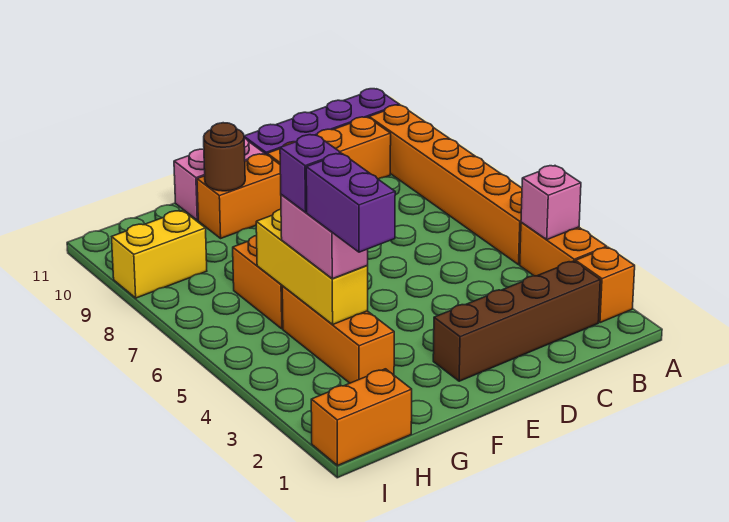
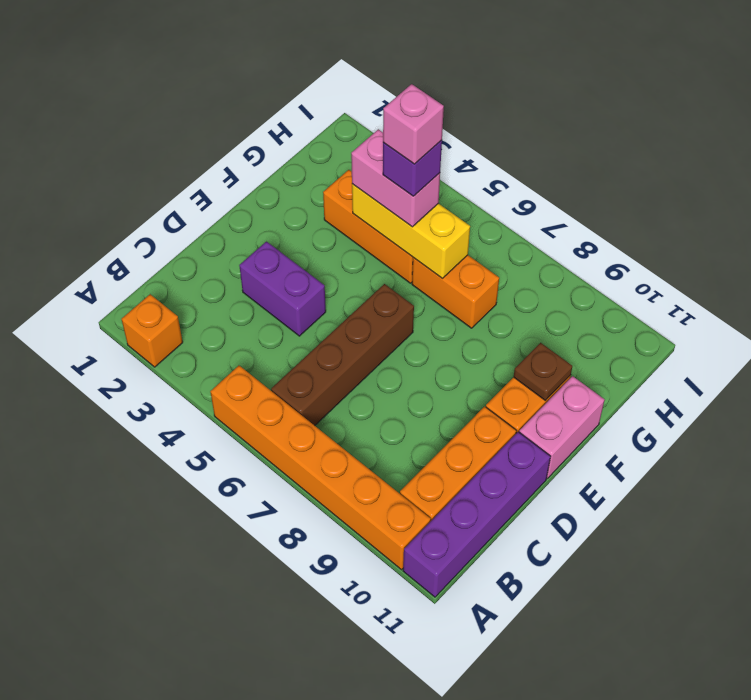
orange 1x2 brick [520,222,607,276] -> none
pink 1x1 brick [521,166,581,240] -> pink 1x1 brick moved to [383,84,444,164]
brown 1x4 brick [433,261,600,381] -> brown 1x4 brick moved to [271,284,414,426]
brown 1x1 round brick [204,123,245,191] -> brown 1x1 plate [514,343,572,401]
purple 1x2 brick [306,154,395,252] -> purple 1x2 brick moved to [239,242,326,336]
orange 1x2 brick [311,369,412,466] -> none
yellow 1x2 brick [112,210,207,298] -> none

